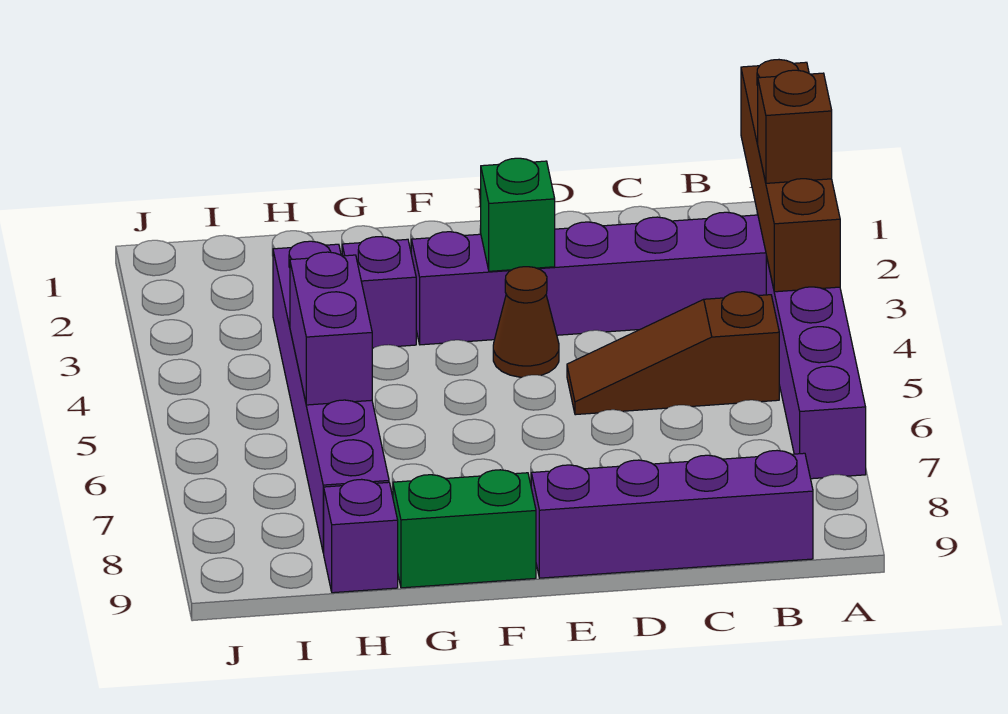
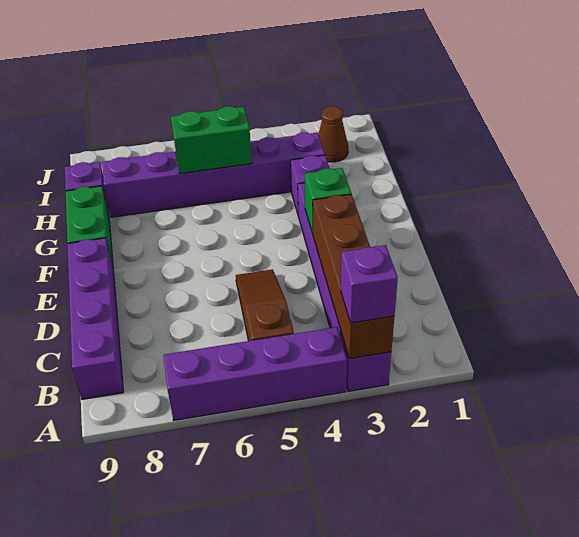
brown 1x4 brick [741,60,840,292] -> brown 1x4 brick turned to [313,194,394,359]
brown 1x1 brick [758,70,832,183] -> purple 1x1 brick [341,245,398,323]
brown 1x1 cone [493,267,559,377] -> brown 1x1 cone moved to [318,106,348,162]
purple 1x2 brick [290,252,372,405] -> green 1x2 brick [171,106,252,174]

